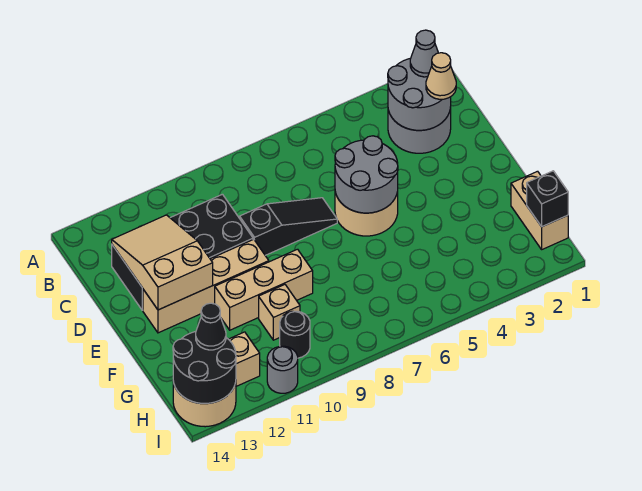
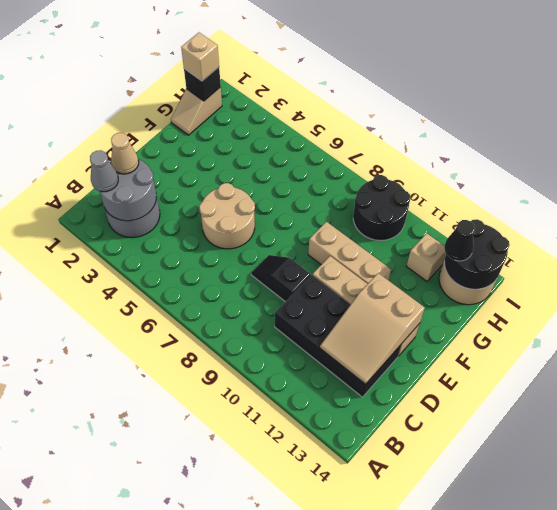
grey 2x2 round brick [335,136,398,213] -> none
black 1x3 slope [240,198,337,255] -> black 1x2 slope [251,255,311,302]
tan 1x2 brick [511,171,568,249] -> tan 1x2 slope [171,87,222,135]
tan 1x1 brick [259,285,300,340] -> tan 1x1 brick moved to [181,33,219,81]
black 1x1 round brick [280,311,310,358] -> black 2x2 round brick [353,175,411,240]
grey 1x1 round brick [267,346,298,393] -> none

